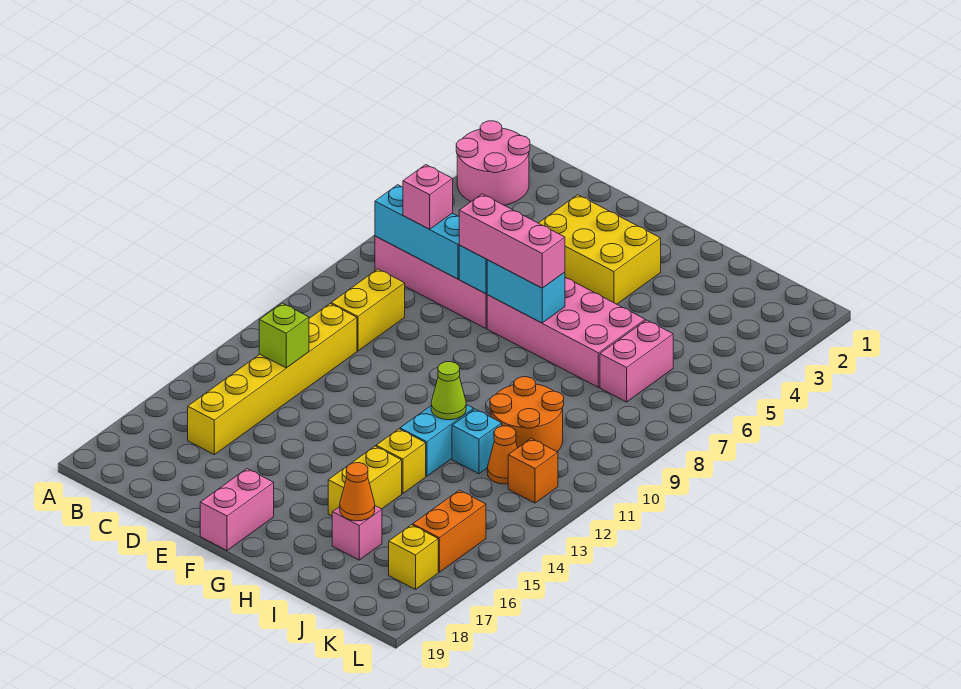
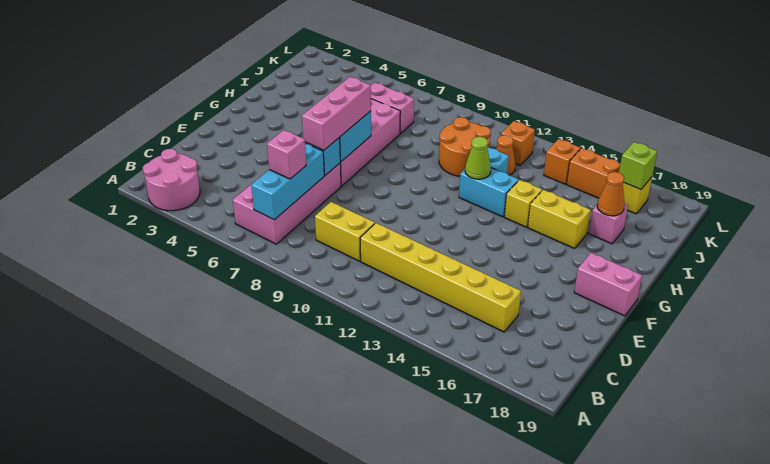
lime 1x1 brick [259,303,309,368] -> lime 1x1 brick moved to [619,142,657,189]
yellow 2x3 brick [539,195,661,304] -> none
none -> orange 1x1 brick [544,139,580,184]

